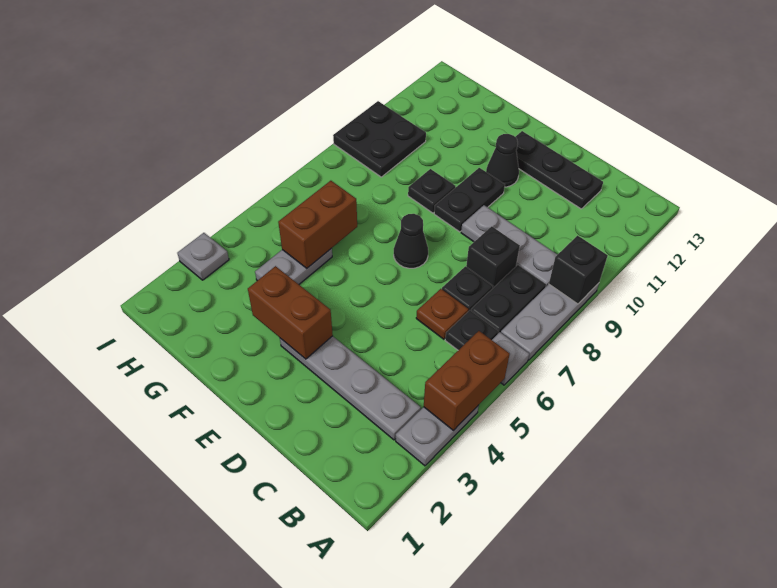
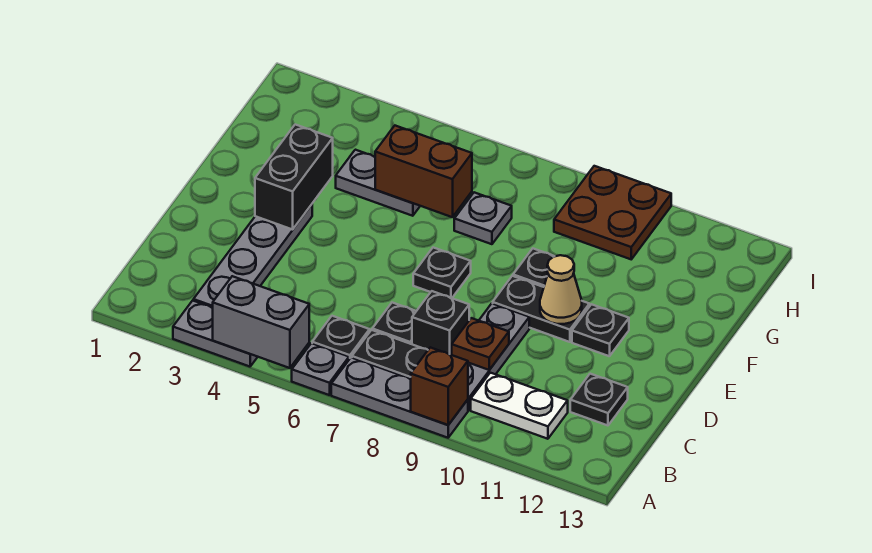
brown 1x2 brick [424,331,510,431] -> grey 1x2 brick [213,276,309,368]
black 1x1 brick [549,236,608,304] -> brown 1x1 brick [411,347,468,425]
none -> white 1x2 plate [471,373,568,439]
brown 1x1 plate [416,289,469,339] -> brown 1x1 plate moved to [452,318,509,370]
black 1x3 plate [516,131,603,209] -> black 1x1 plate [570,374,628,425]
brown 1x2 brick [248,266,333,359] -> black 1x2 brick [255,125,333,230]
black 1x1 cone [394,214,428,268] -> black 1x1 plate [413,247,471,298]
none -> tan 1x1 cone [540,255,582,324]
black 1x1 cone [486,134,519,187] -> black 1x1 plate [572,304,629,356]
black 2x2 plate [333,101,426,177] -> brown 2x2 plate [554,166,671,259]
grey 1x1 plate [177,233,229,280] -> grey 1x1 plate moved to [454,192,512,244]

